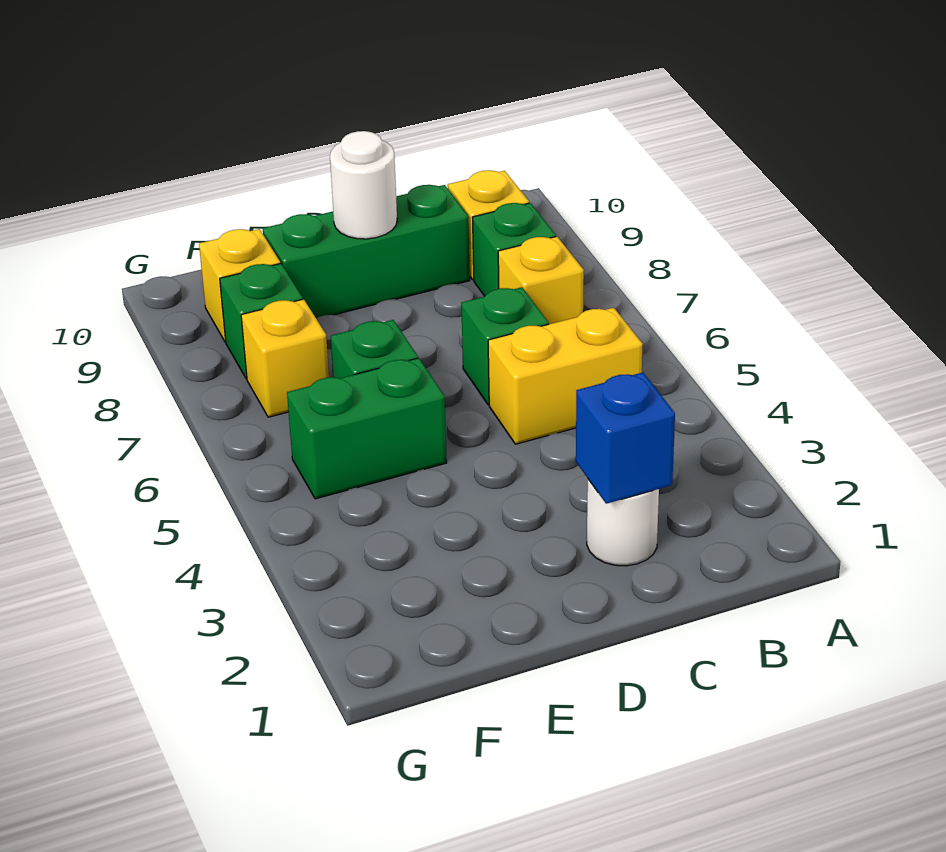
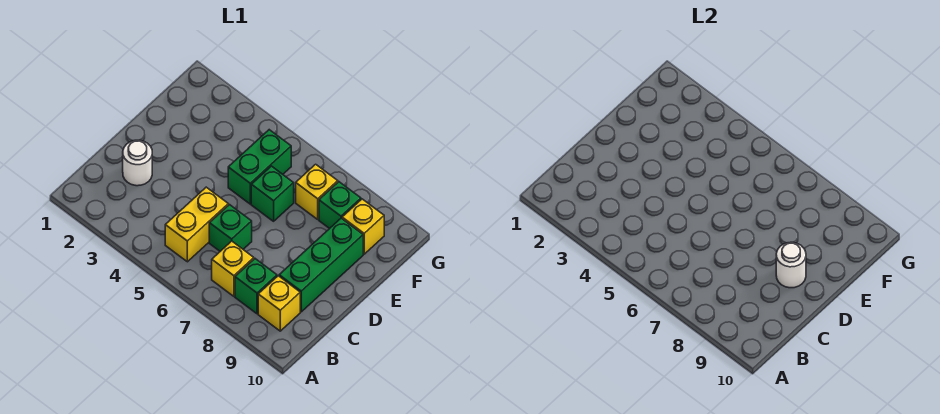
blue 1x1 brick [576,372,675,504] -> none

